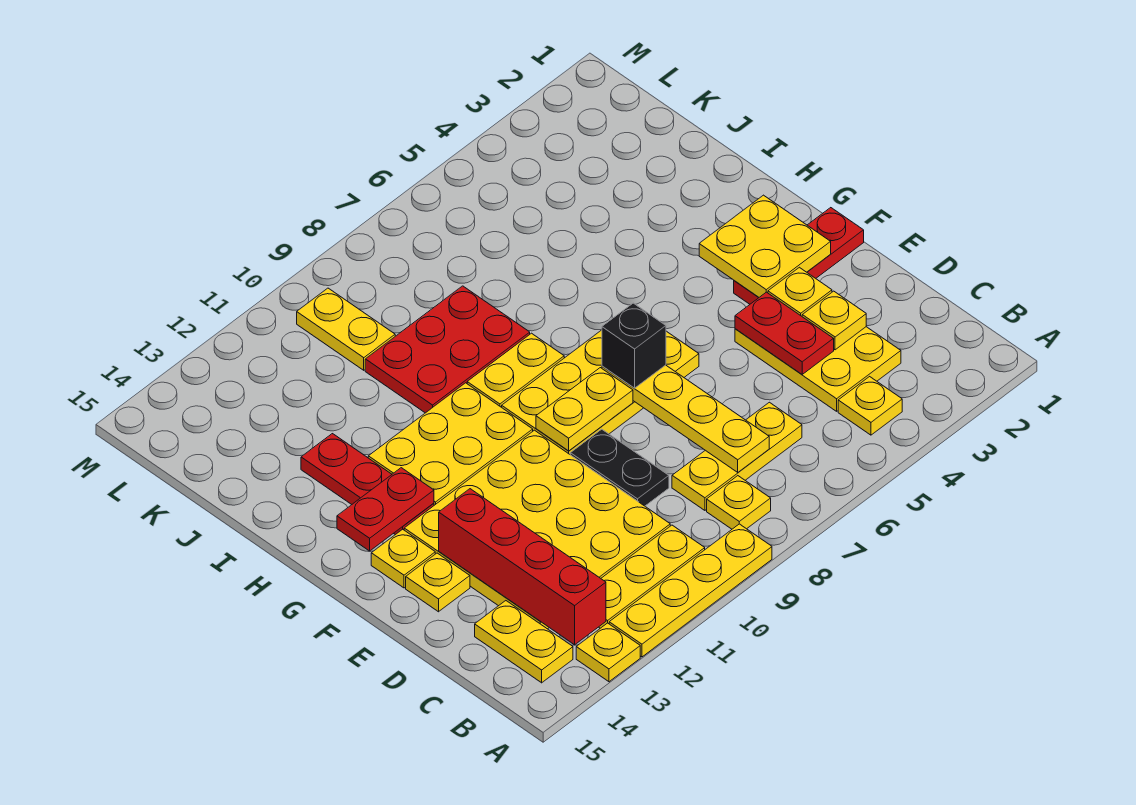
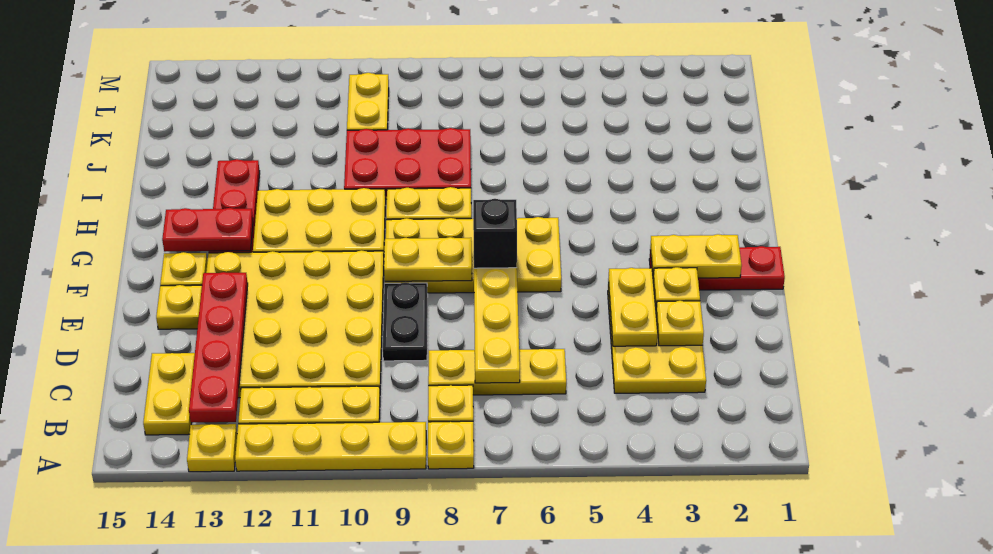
yellow 1x1 plate [838,377,902,435] -> yellow 1x1 plate moved to [428,421,474,469]
red 1x4 brick [439,489,606,645] -> red 1x4 plate [189,272,248,422]
red 1x2 plate [735,292,834,374] -> yellow 1x2 plate [608,268,658,346]
yellow 2x2 plate [699,195,831,297] -> yellow 1x2 plate [650,234,742,278]

